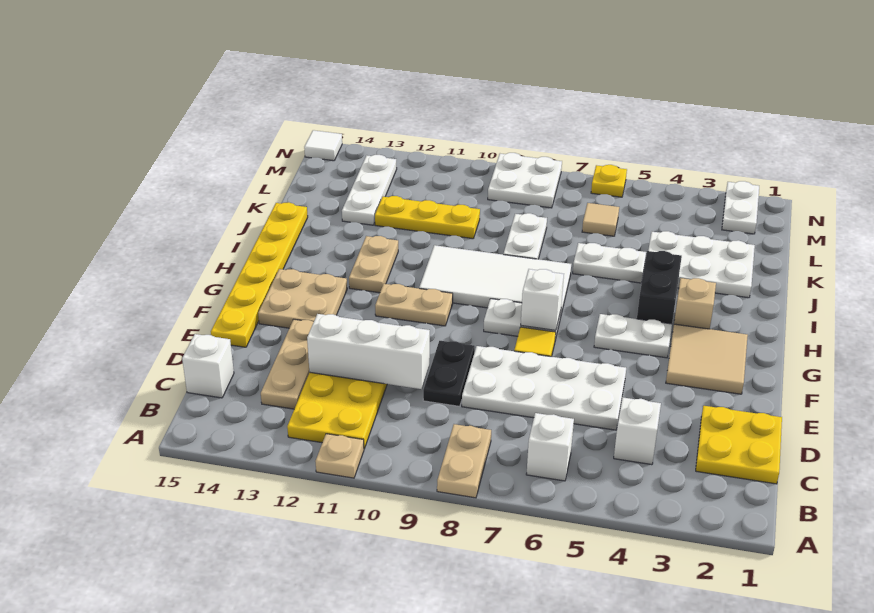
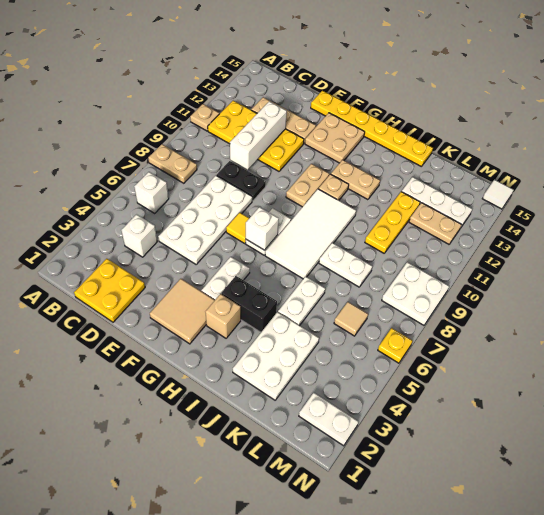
white 1x1 brick [182,334,234,398] -> none
none -> tan 1x1 plate [318,174,349,200]
none -> tan 1x2 plate [409,203,462,244]

